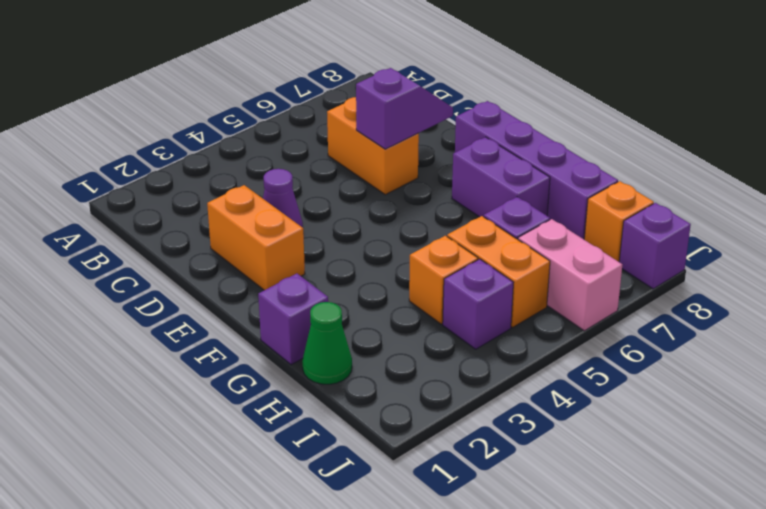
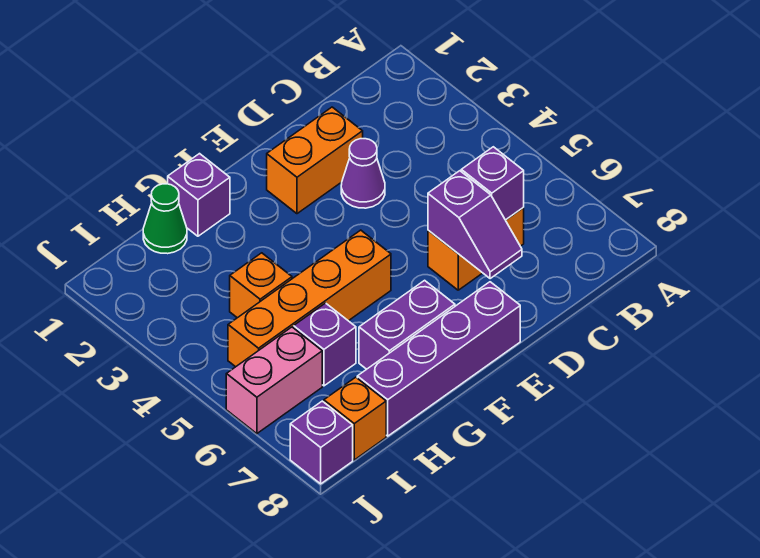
orange 1x2 brick [447,216,550,327] -> orange 1x4 brick [228,230,391,367]
purple 1x1 brick [443,259,514,349] -> purple 1x1 brick moved to [461,147,524,220]

